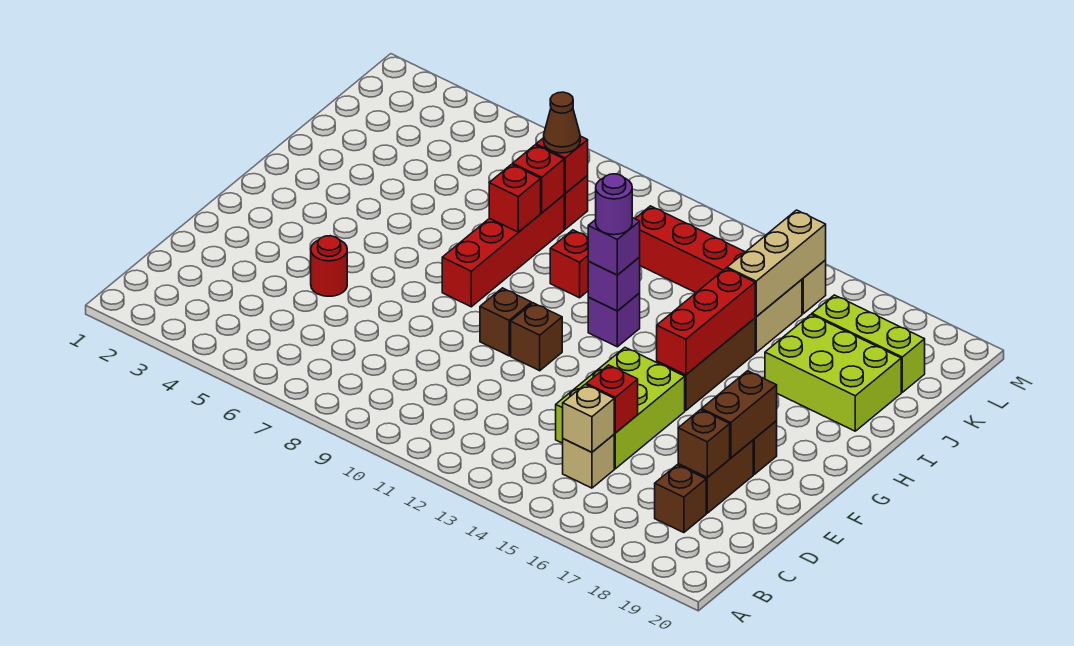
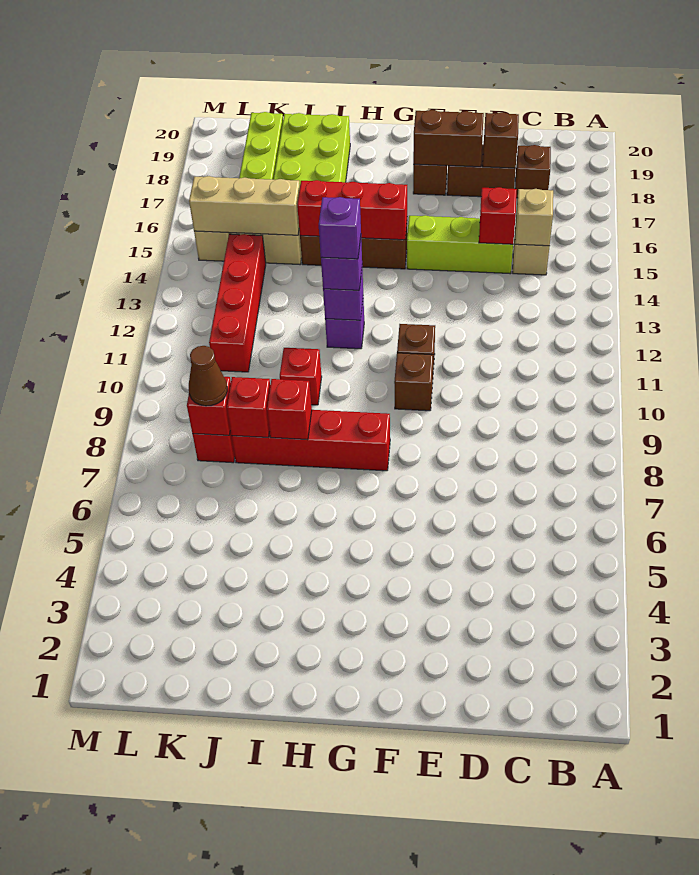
lime 2x3 brick [556,348,685,469] -> lime 1x3 brick [407,215,513,274]
red 1x1 round brick [311,236,347,296] -> none
purple 1x1 round brick [596,174,632,235] -> purple 1x1 brick [319,197,361,259]

